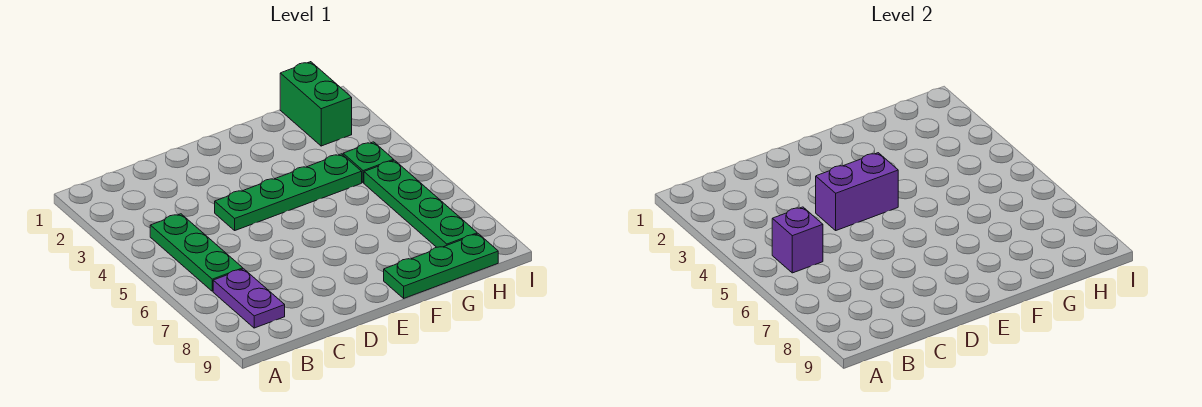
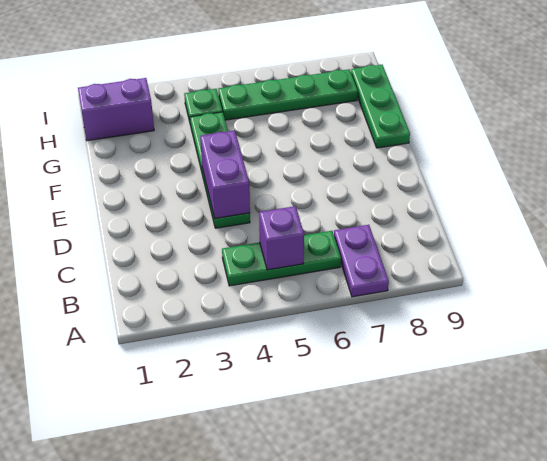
purple 1x2 plate [213,269,285,328] -> purple 1x2 plate turned to [334,225,389,297]
green 1x2 brick [280,62,352,146] -> purple 1x2 brick [78,78,154,141]

